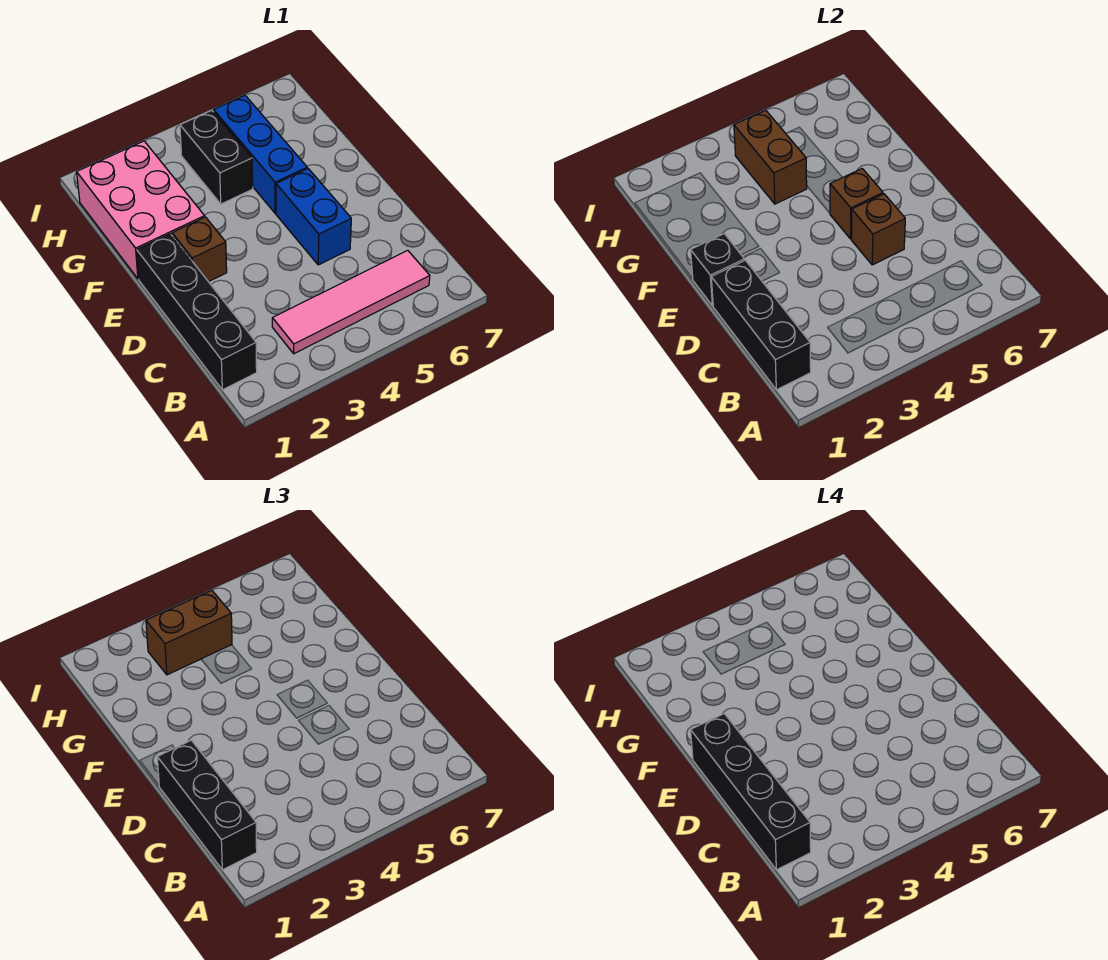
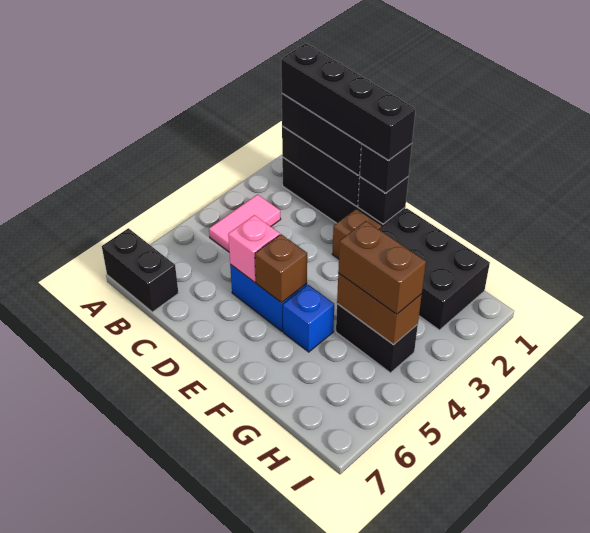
none -> black 1x2 brick [102,228,178,312]
pink 1x4 tile [272,250,430,354] -> pink 1x2 tile [209,195,281,252]
brown 1x1 brick [851,194,905,265] -> pink 1x1 brick [228,215,280,282]
none -> black 1x1 brick [360,144,412,193]
pink 2x3 brick [77,141,205,279] -> black 2x3 brick [379,208,490,330]
blue 1x3 brick [214,95,307,213] -> blue 1x1 brick [283,285,334,352]
brown 1x2 brick [146,590,232,675] -> brown 1x2 brick turned to [338,221,426,314]

